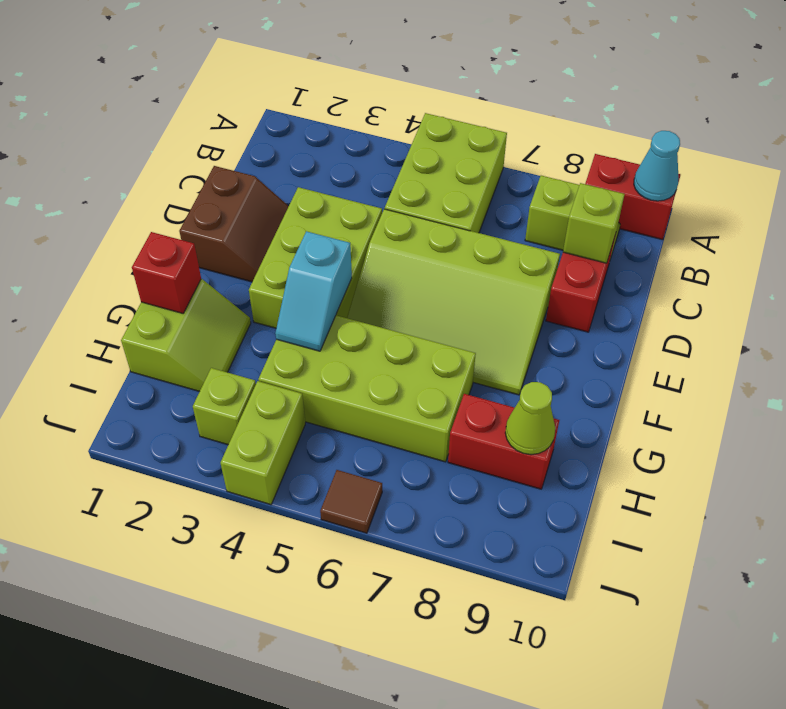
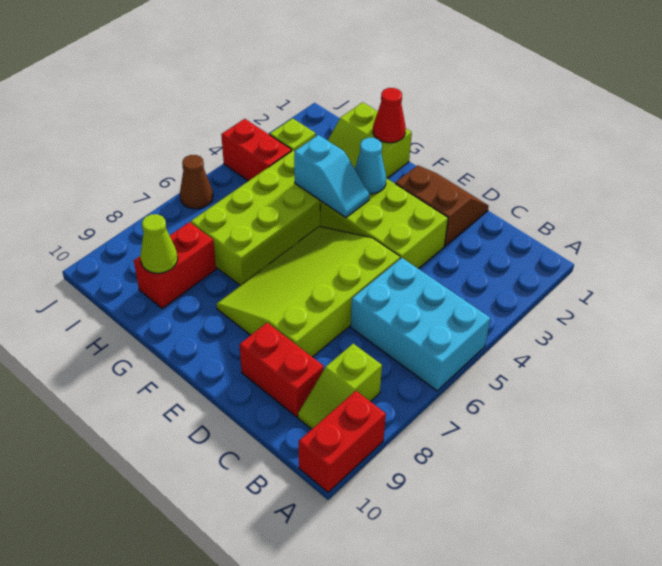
lime 2x3 brick [385,113,507,233] -> cyan 2x3 brick [351,258,491,391]
cyan 1x1 cone [634,131,680,201] -> cyan 1x1 cone moved to [355,138,386,194]
lime 1x1 brick [563,183,625,263] -> none
brown 2x2 slope [179,166,289,282] -> brown 2x2 slope turned to [395,165,489,246]
cyan 1x2 slope [275,231,352,351] -> cyan 1x2 slope turned to [294,135,369,218]
red 1x1 brick [132,232,201,313] -> red 1x1 cone [373,88,406,143]
lime 1x2 brick [221,381,305,505] -> red 1x2 brick [221,119,292,181]
brown 1x1 tile [320,470,382,533] -> brown 1x1 cone [180,155,213,209]

